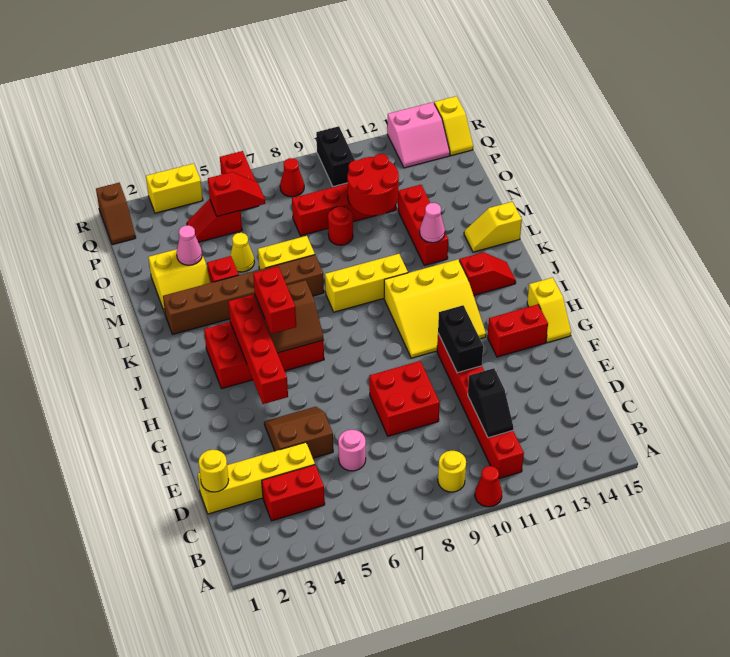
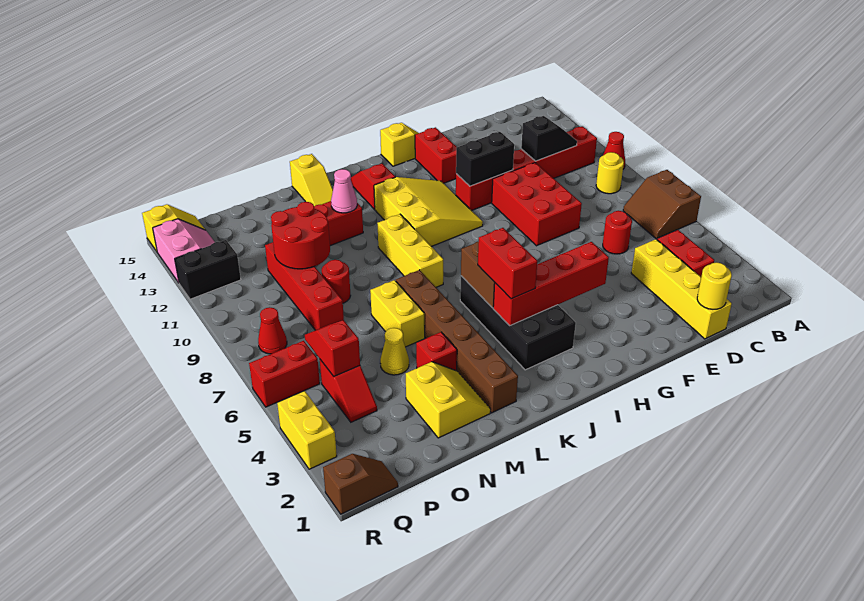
pink 1x1 round brick [338,430,366,471] -> red 1x1 round brick [603,211,632,254]
brown 2x2 slope [264,407,333,458] -> brown 2x2 slope moved to [623,170,701,239]
red 2x2 brick [369,361,440,436] -> red 2x3 brick [492,163,582,246]
red 2x4 brick [204,322,324,389] -> black 2x4 brick [460,276,576,370]
red 1x2 brick [253,267,296,334] -> red 1x2 brick turned to [478,228,537,299]
pink 1x1 cone [177,225,202,265] -> none
black 1x2 brick [316,126,355,187] -> black 1x2 brick moved to [175,240,241,299]

